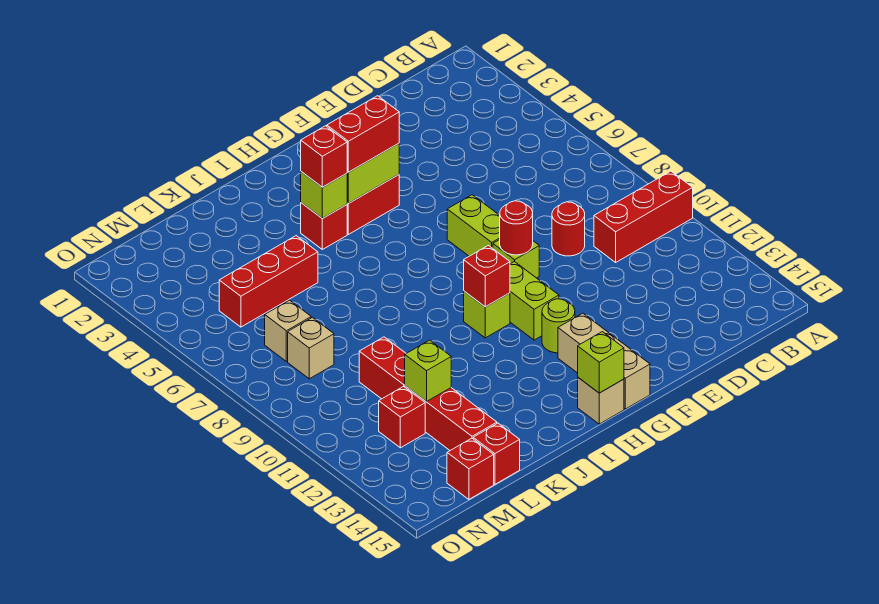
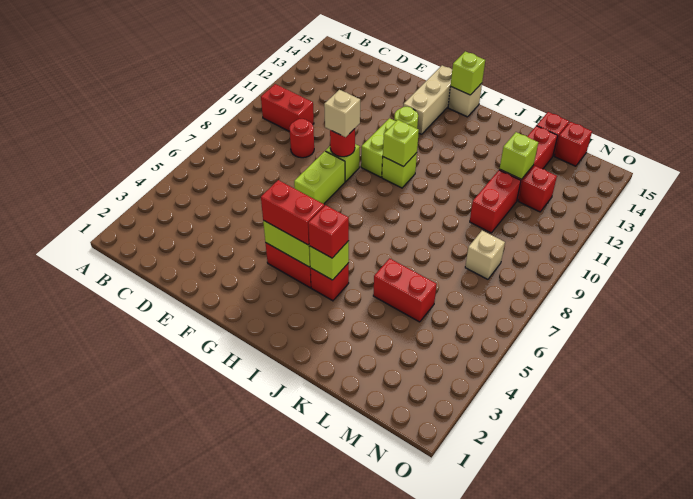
red 1x3 brick [594,171,693,262] -> red 1x2 brick [261,84,314,132]
red 1x1 brick [464,245,510,307] -> lime 1x1 brick [383,120,419,167]
red 1x3 brick [219,236,318,327] -> red 1x2 brick [373,258,437,322]
tan 1x1 brick [265,300,311,362] -> tan 1x1 brick moved to [324,90,360,137]

